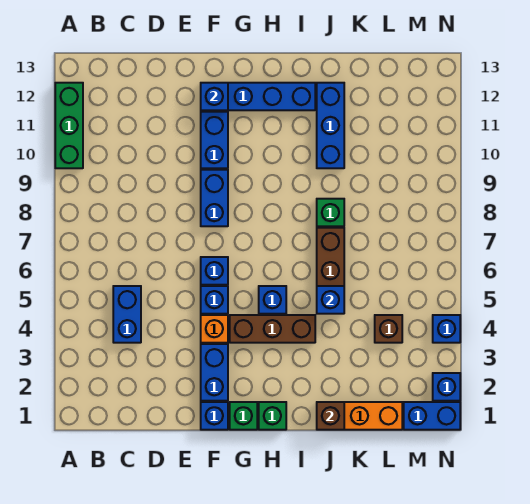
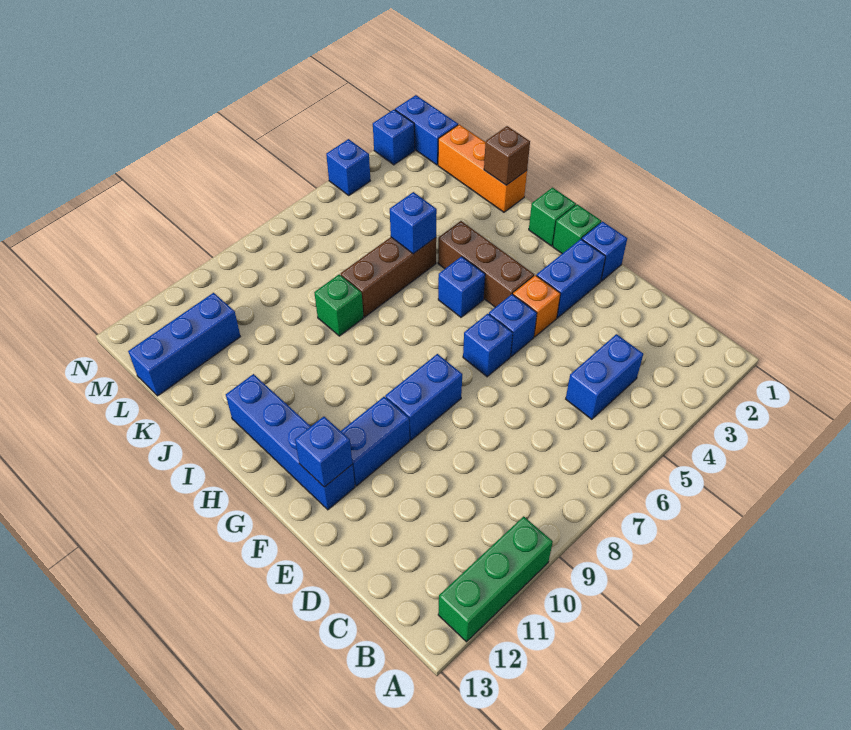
blue 1x3 brick [317,83,344,168] -> blue 1x3 brick moved to [128,293,240,396]
brown 1x1 brick [375,315,402,343] -> none

